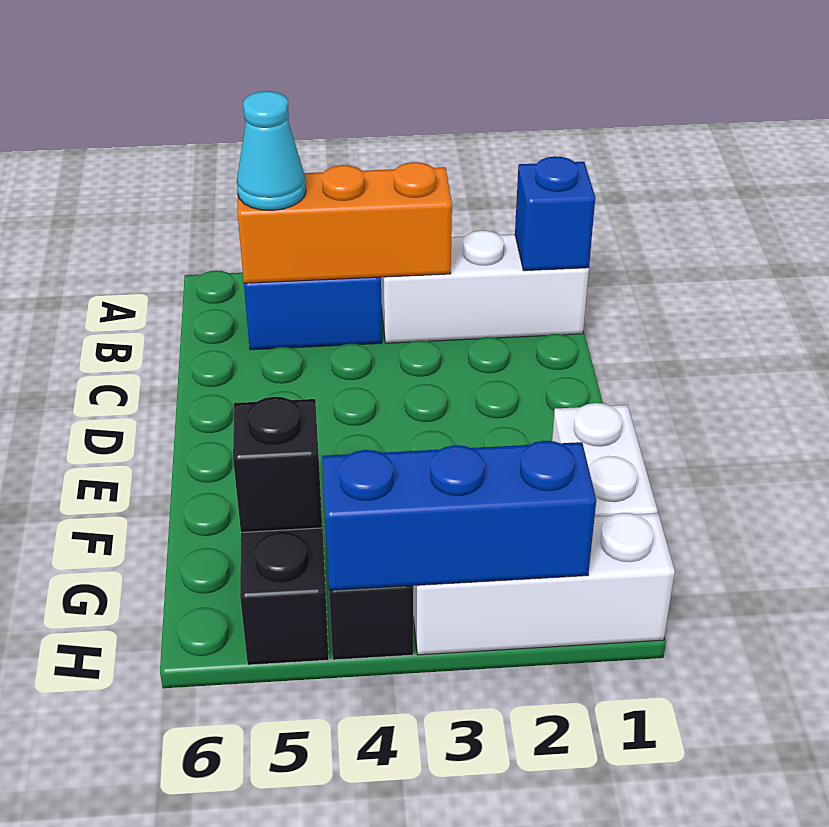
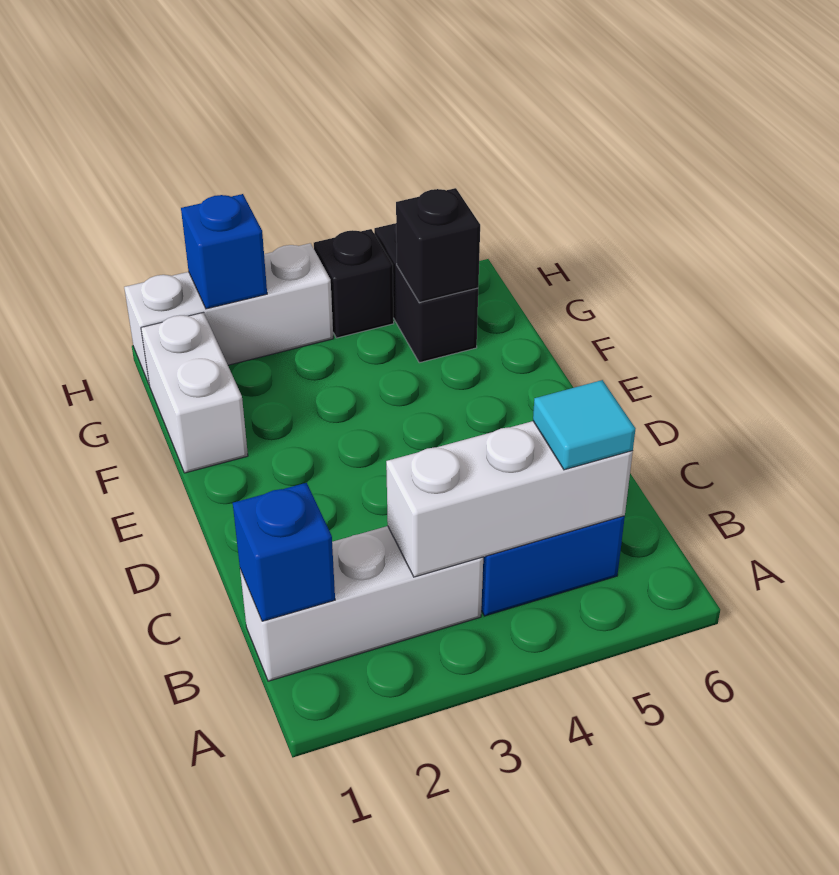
orange 1x3 brick [237,162,452,283] -> white 1x3 brick [386,421,633,577]
cyan 1x1 cone [237,91,306,210] -> cyan 1x1 tile [533,380,636,470]
blue 1x3 brick [322,441,596,590] -> blue 1x1 brick [181,194,267,309]

